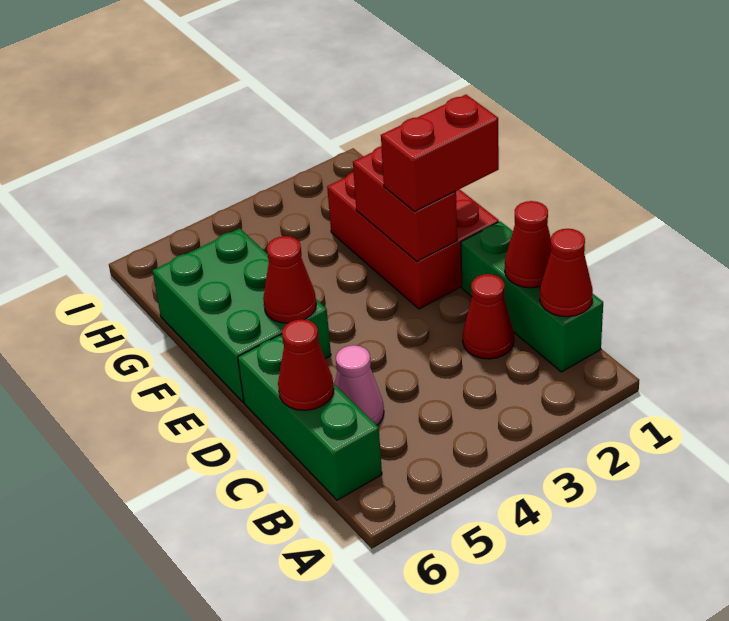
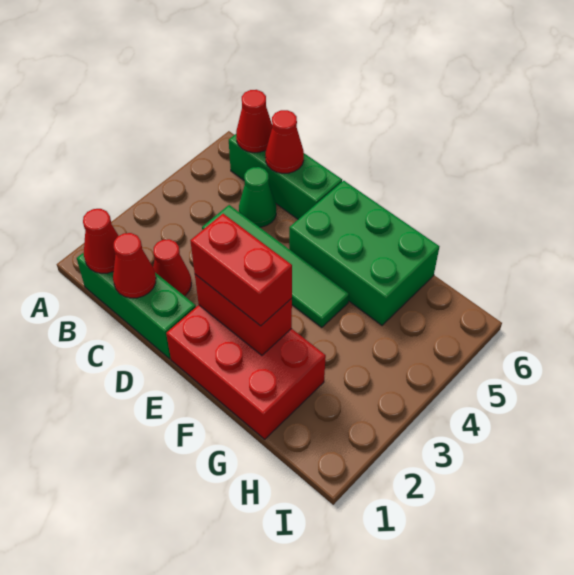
none -> green 1x4 tile [202,205,349,327]
pink 1x1 cone [335,345,384,425] -> green 1x1 cone [239,167,276,227]
red 1x2 brick [381,95,499,211] -> red 1x2 brick turned to [190,214,292,326]
red 1x1 cone [263,236,316,323] -> red 1x1 cone moved to [236,90,272,153]

